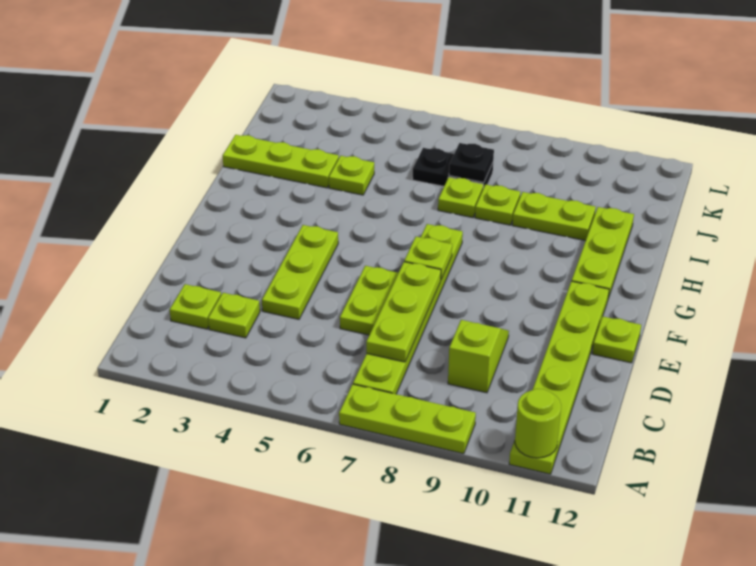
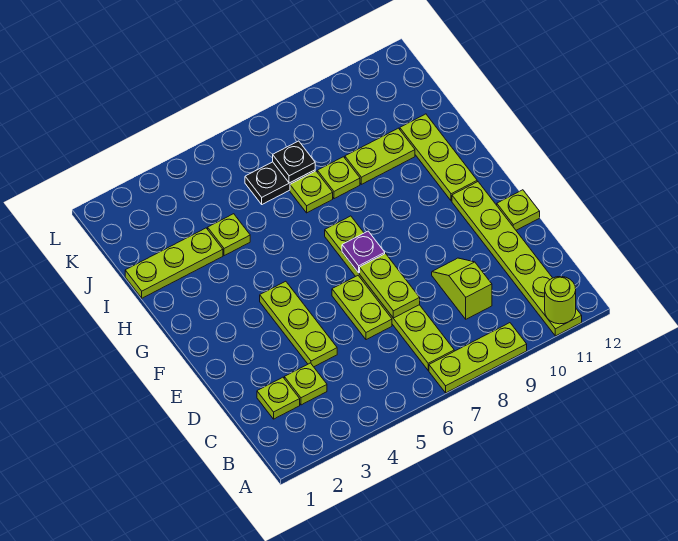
lime 1x3 plate [366,262,441,362] -> lime 1x2 plate [360,254,420,318]
lime 1x1 plate [404,237,452,279] -> purple 1x1 plate [342,231,385,273]

